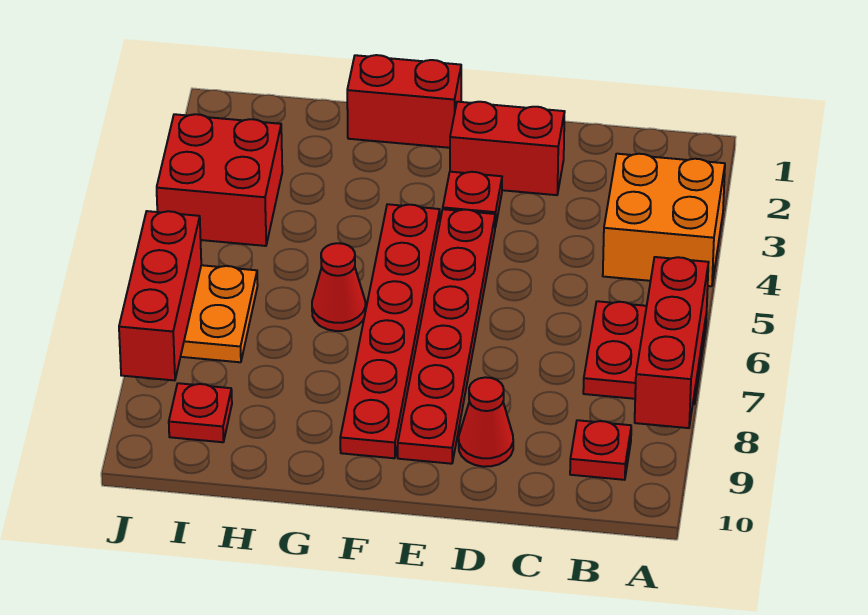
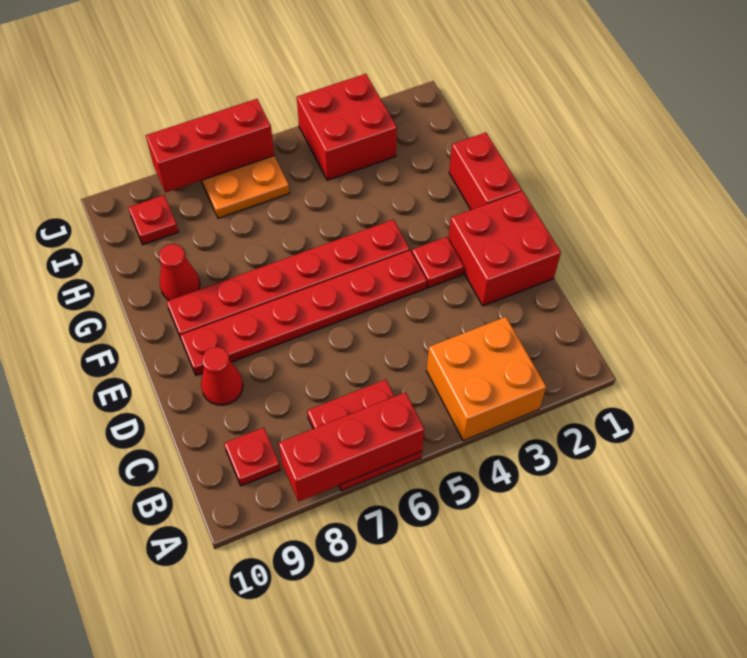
red 1x2 brick [450,102,565,195] -> red 2x2 brick [449,191,561,306]
red 1x1 cone [312,243,365,331] -> red 1x1 cone moved to [159,244,200,300]

